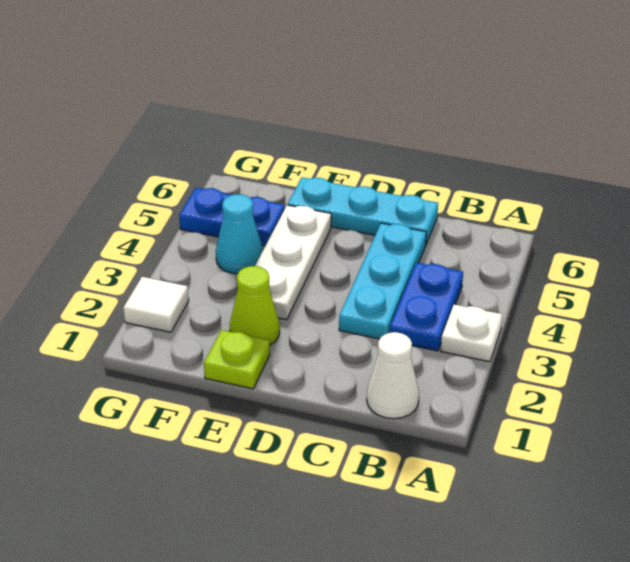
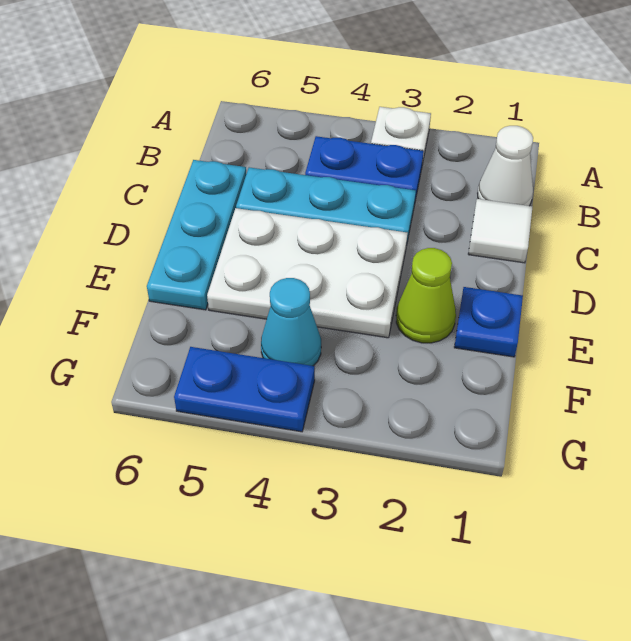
lime 1x1 plate [204,330,270,389] -> blue 1x1 plate [454,287,523,357]
white 1x3 plate [255,205,331,320] -> white 2x3 plate [207,208,408,338]
blue 1x2 plate [179,188,285,246] -> blue 1x2 plate turned to [174,347,315,432]
white 1x1 tile [123,277,189,332] -> white 1x1 tile moved to [468,199,533,263]

